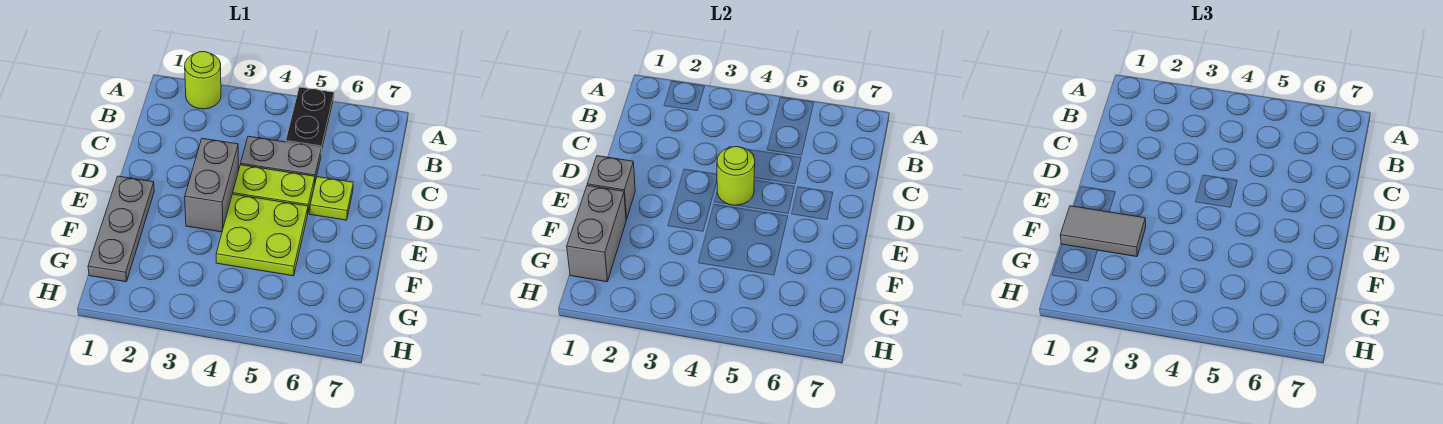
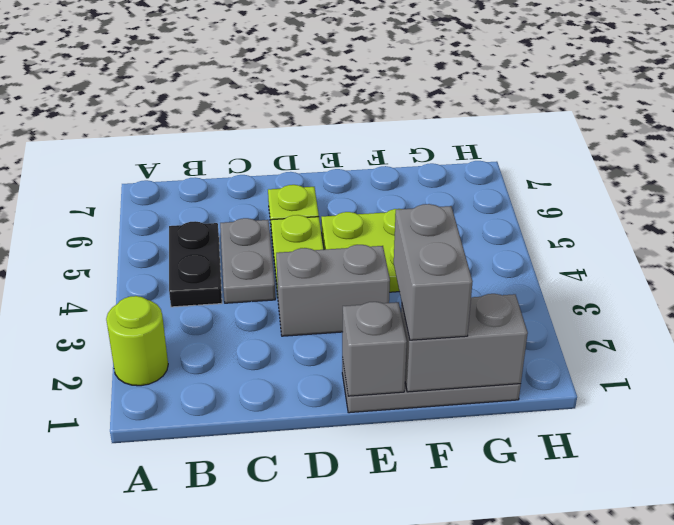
black 1x2 plate [286,87,334,155] -> black 1x2 plate turned to [169,221,222,307]
lime 1x1 round brick [717,147,755,205] -> none
grey 1x2 tile [1060,206,1146,257] -> grey 1x2 brick [394,204,473,340]

